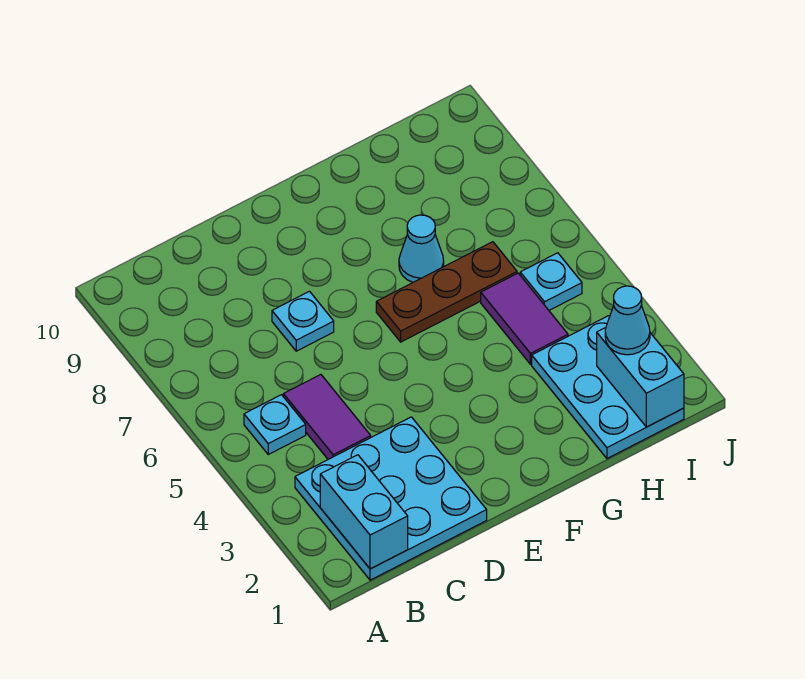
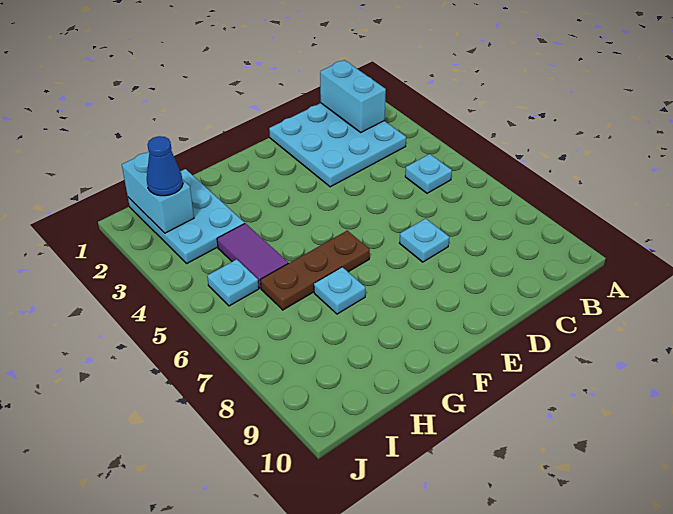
purple 1x2 tile [283,375,371,459] -> none
cyan 1x1 cone [399,215,444,282] -> cyan 1x1 plate [314,267,365,314]
cyan 1x1 cone [605,286,650,355] -> blue 1x1 cone [147,136,183,196]

